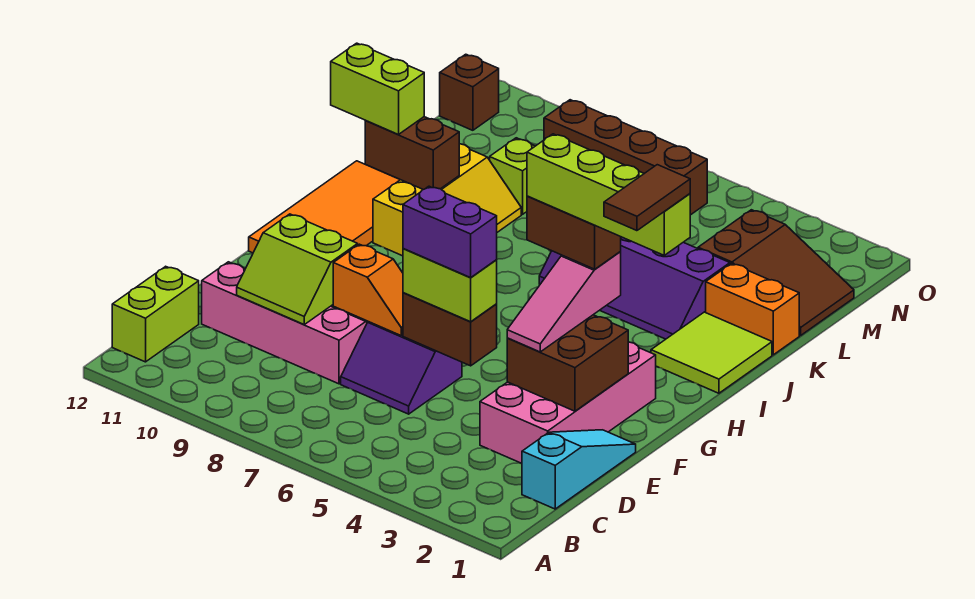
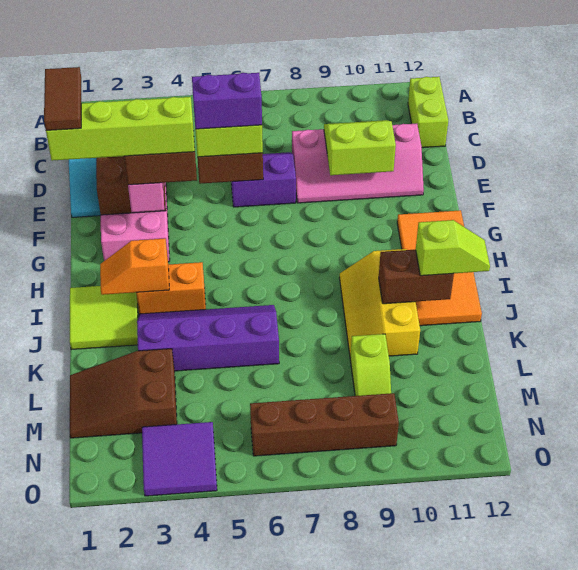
orange 1x2 slope [333,244,403,335] -> orange 1x2 slope moved to [100,239,169,295]
lime 1x2 brick [331,43,424,135] -> lime 1x2 slope [416,220,490,276]
orange 1x2 brick [706,263,799,355] -> orange 1x2 brick moved to [136,262,206,314]
none -> purple 2x2 tile [142,422,217,496]
brown 1x1 brick [440,54,499,130] -> none

